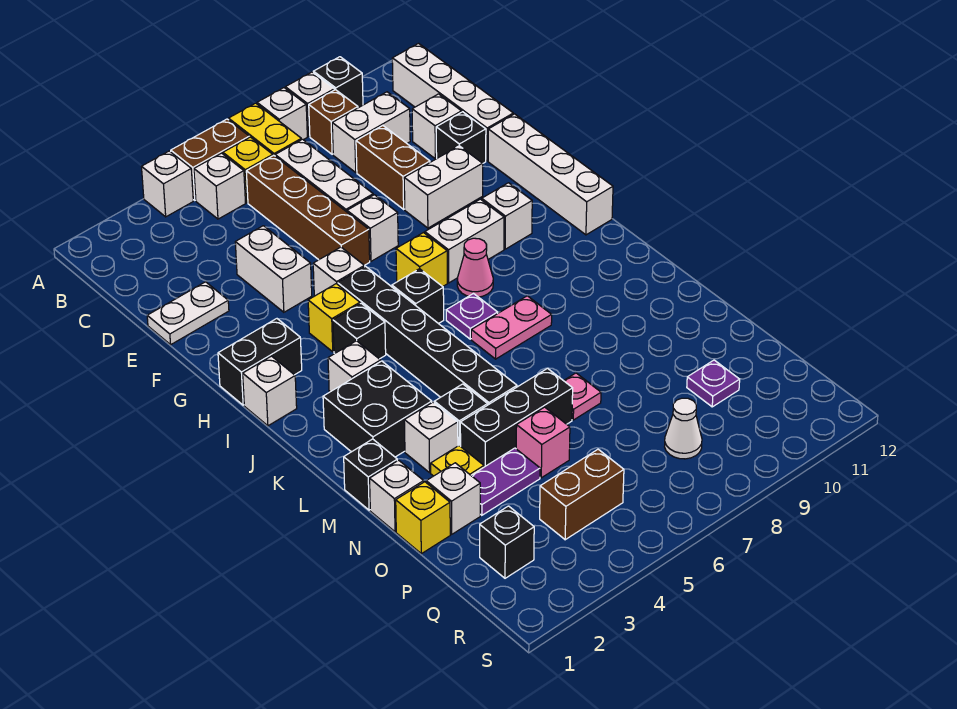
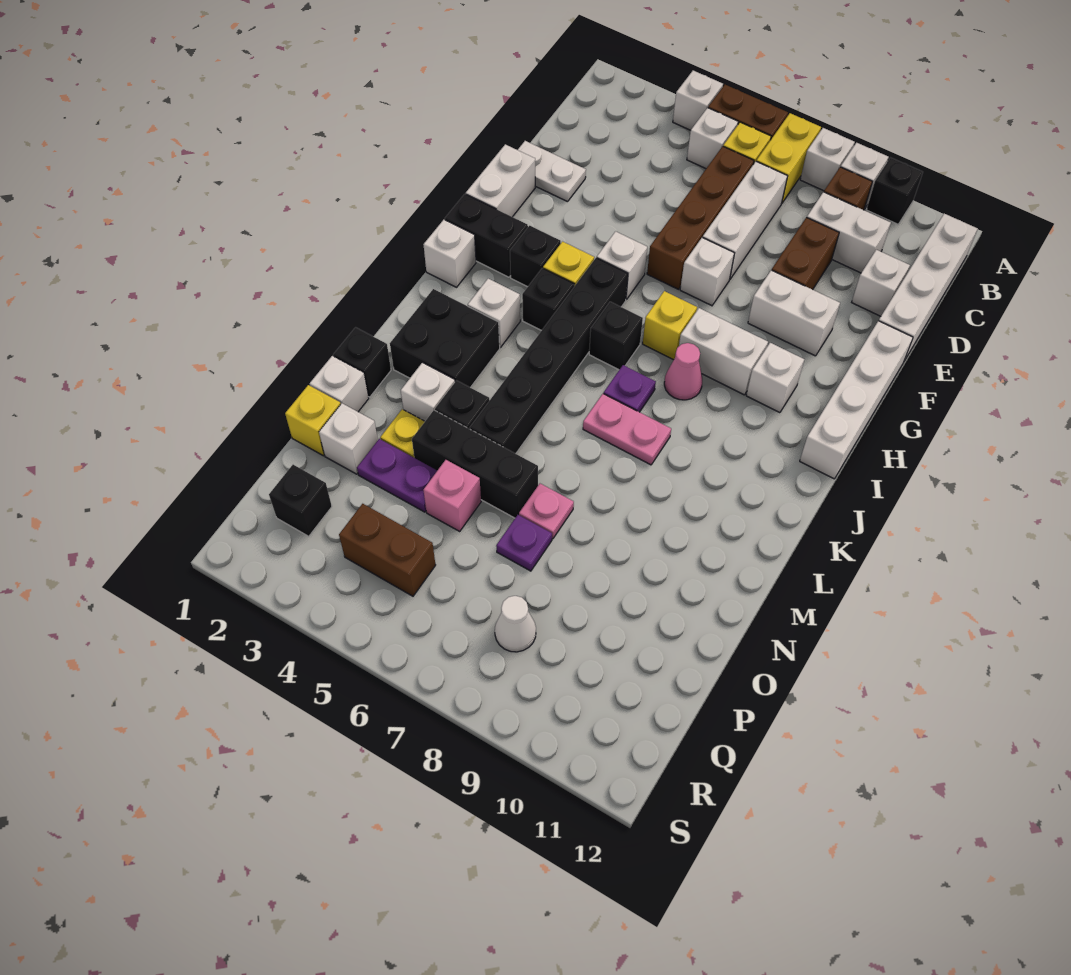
white 1x2 brick [235,226,312,312] -> white 1x2 brick moved to [466,144,535,217]
black 1x1 brick [436,112,486,163] -> black 1x1 brick moved to [510,226,561,287]
purple 1x1 plate [687,360,740,407] -> purple 1x1 plate moved to [496,515,552,571]

